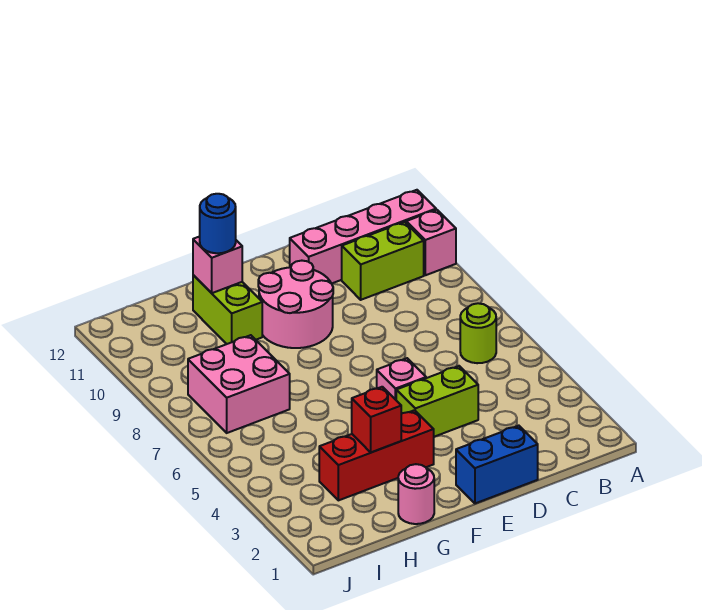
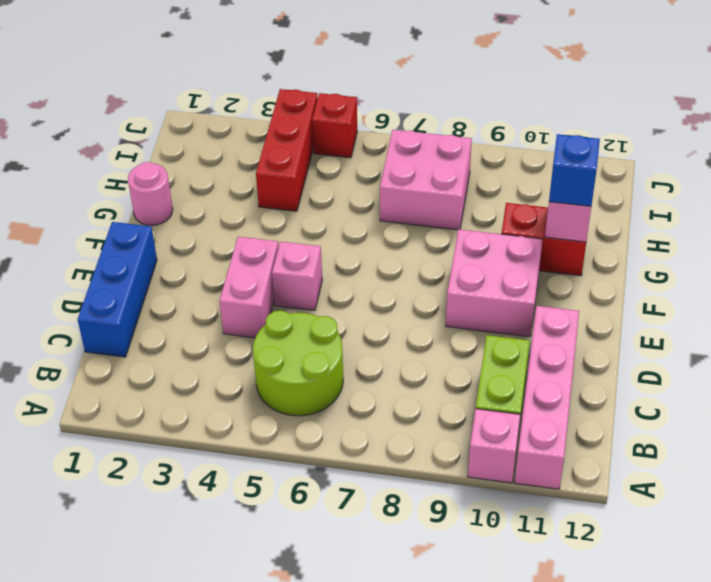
lime 1x1 round brick [460,303,496,363] -> lime 2x2 round brick [253,311,343,416]
blue 1x2 brick [456,426,538,503] -> blue 1x3 brick [78,222,157,357]
lime 1x2 brick [396,366,478,437] -> pink 1x2 brick [219,237,279,338]
pink 2x2 round brick [258,261,333,348] -> pink 2x2 brick [446,229,543,337]
red 1x3 brick [319,410,434,500] -> red 1x3 brick moved to [256,89,318,211]
red 1x1 brick [352,387,401,452] -> red 1x1 brick moved to [312,93,357,158]
lime 1x2 brick [193,275,262,344] -> red 1x2 brick [501,203,586,276]
blue 1x1 round brick [200,194,236,253] -> blue 1x1 brick [549,134,600,206]

